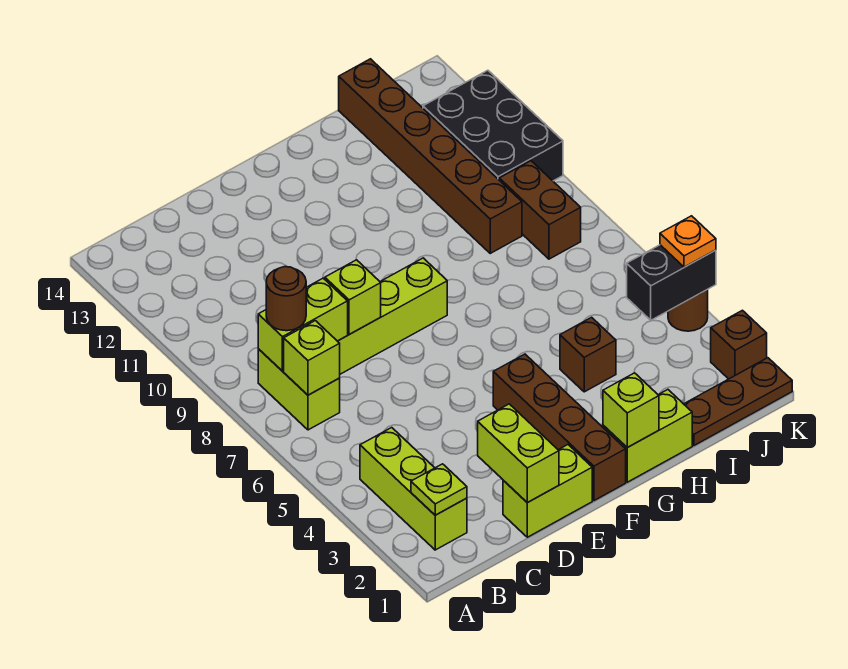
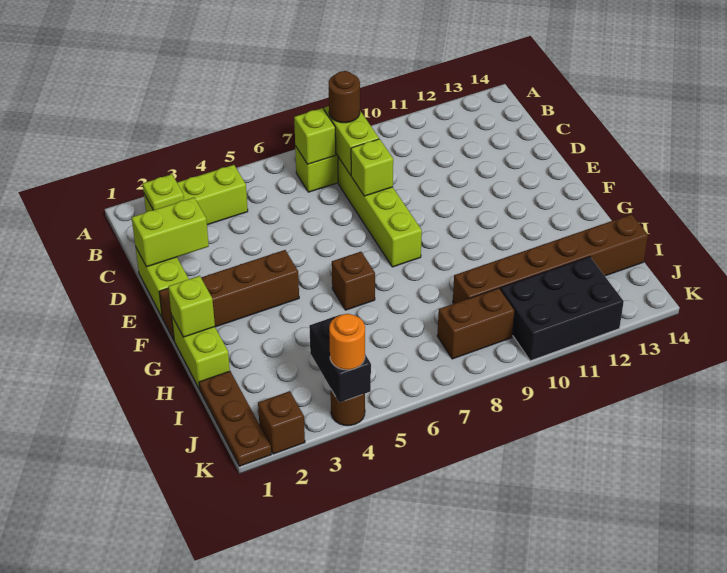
brown 1x1 brick [560,317,616,392] -> brown 1x1 brick moved to [332,252,375,310]
orange 1x1 plate [660,216,716,267] -> orange 1x1 round brick [329,314,365,370]

